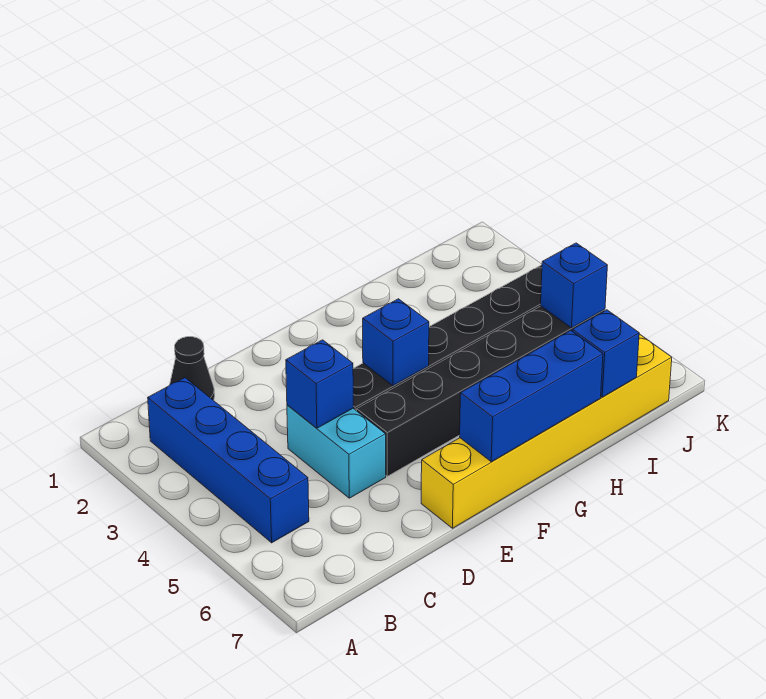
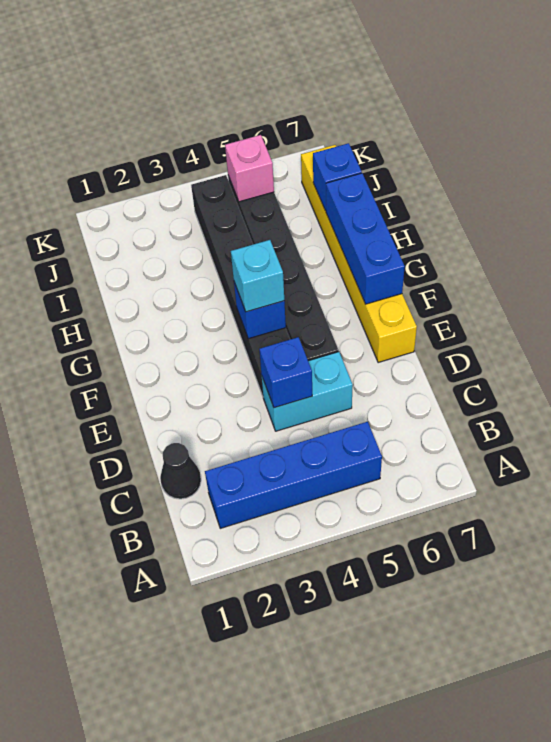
none -> cyan 1x1 brick [231,240,284,312]
blue 1x1 brick [541,243,607,328] -> pink 1x1 brick [225,135,274,202]

